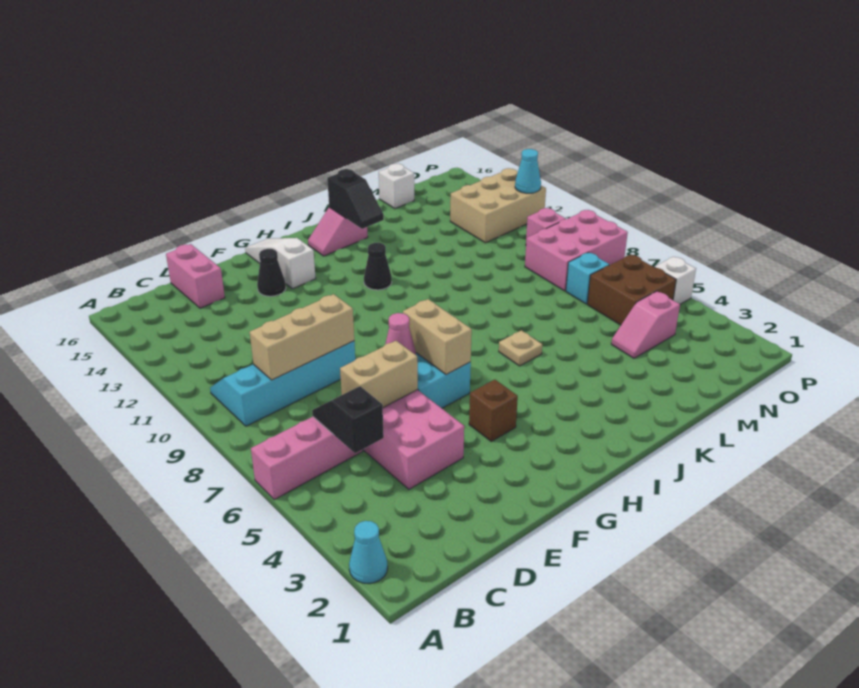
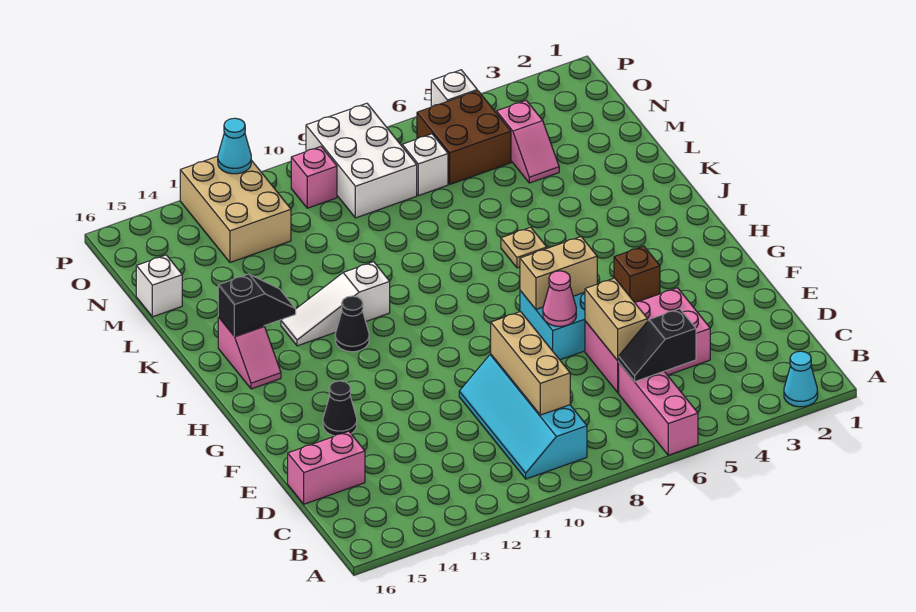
white 1x3 slope [245,238,316,289] -> white 1x3 slope moved to [281,262,390,346]
cyan 1x1 brick [566,252,609,304] -> white 1x1 brick [402,134,448,196]
pink 2x3 brick [525,210,628,291] -> white 2x3 brick [306,103,417,218]

